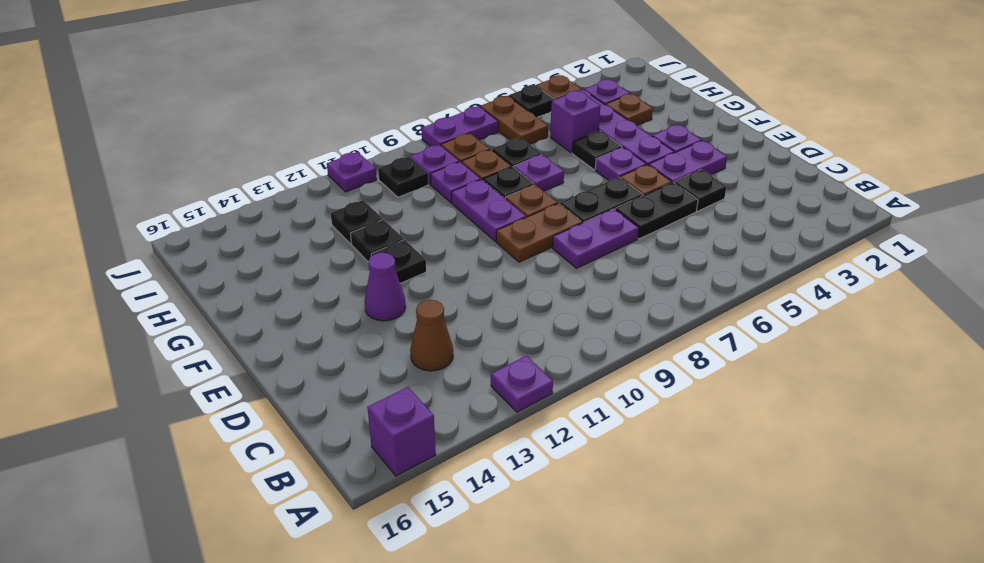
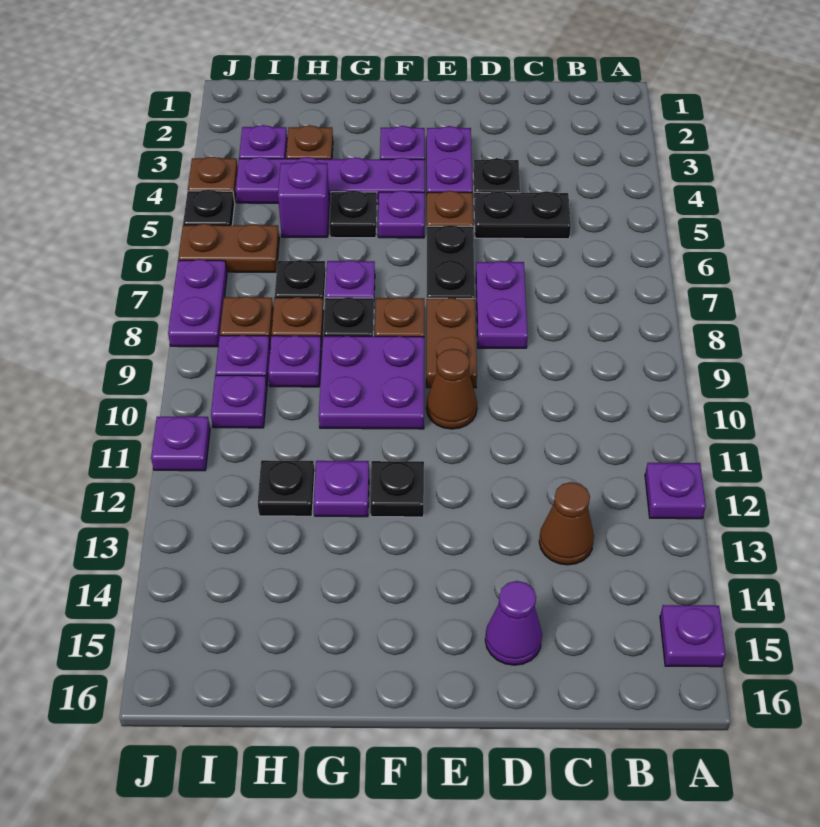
purple 1x1 brick [367,387,436,476] -> purple 1x1 plate [660,605,726,667]
black 1x2 plate [615,182,698,239] -> black 1x2 plate turned to [474,191,571,239]
none -> brown 1x1 cone [426,349,477,429]
purple 1x1 cone [364,253,406,321] -> purple 1x1 cone moved to [485,581,542,665]
purple 1x2 plate [451,179,526,241] -> purple 2x2 plate [319,336,424,429]
black 1x1 plate [350,219,404,261] -> purple 1x1 plate [314,461,369,517]
black 1x1 plate [378,157,428,197] -> purple 1x1 plate [211,375,267,428]

